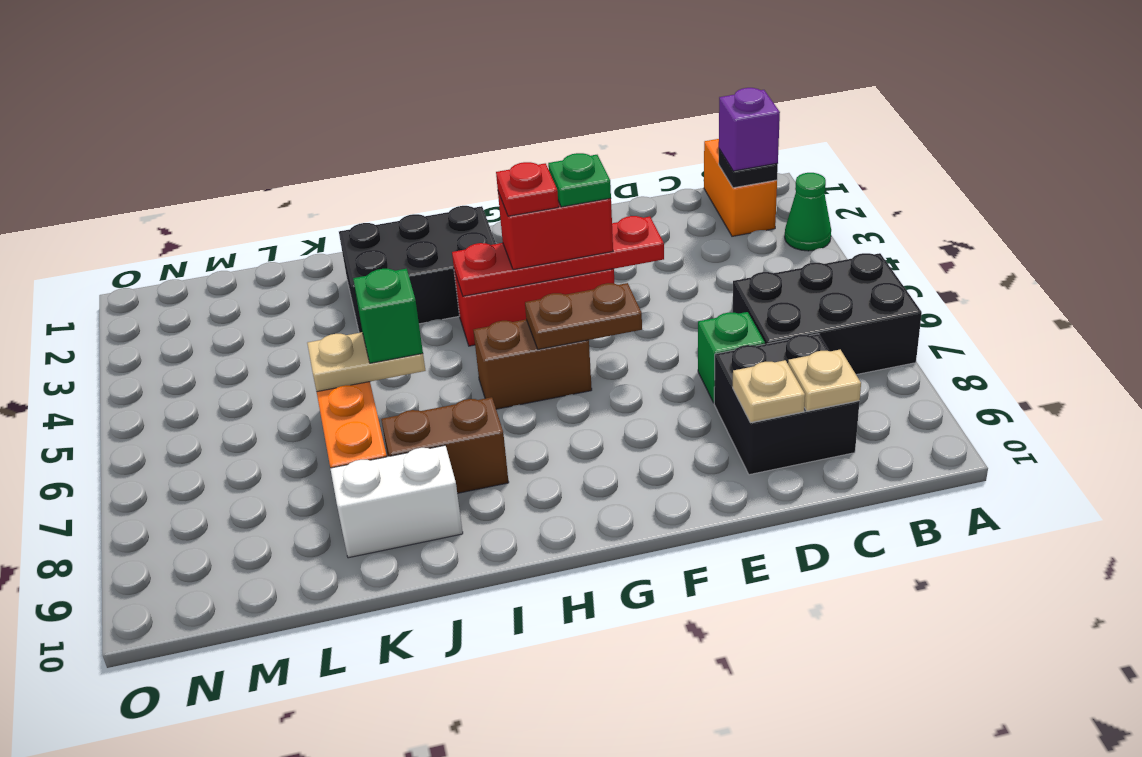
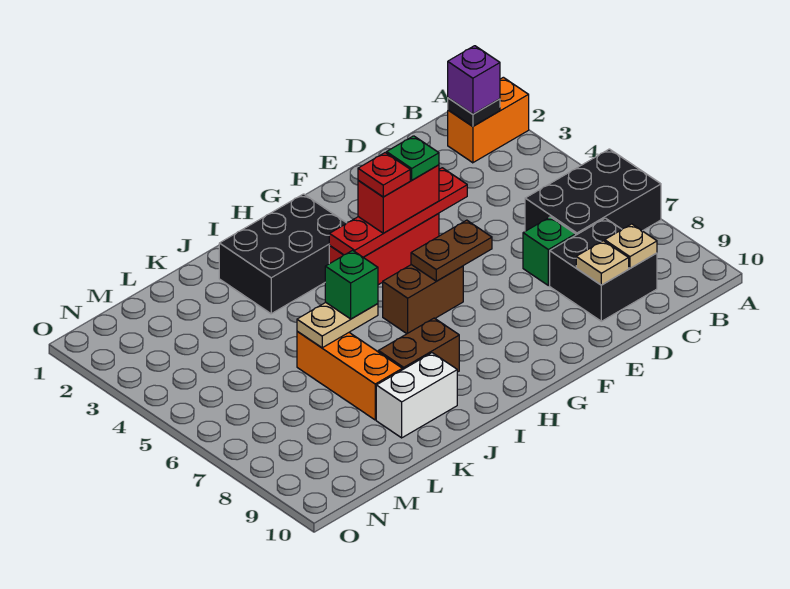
green 1x1 cone [785,173,831,251] -> none
orange 1x2 brick [704,139,777,236] -> orange 1x2 brick turned to [448,77,529,163]

